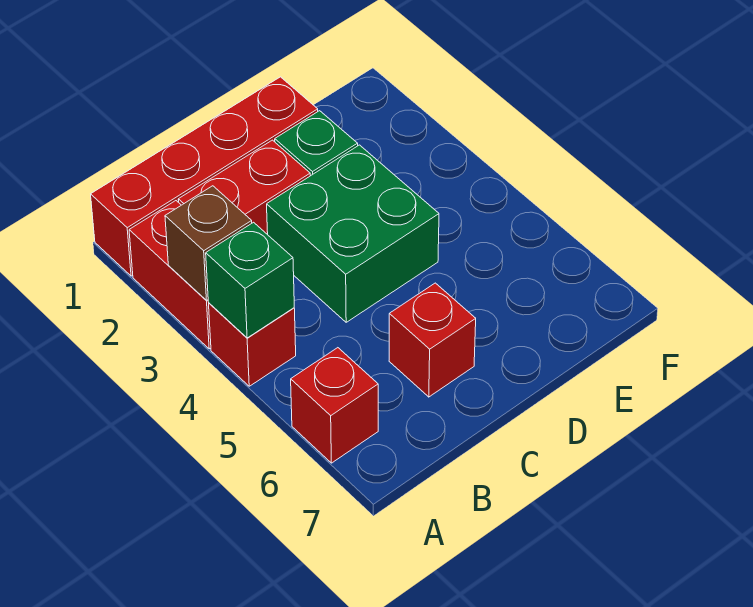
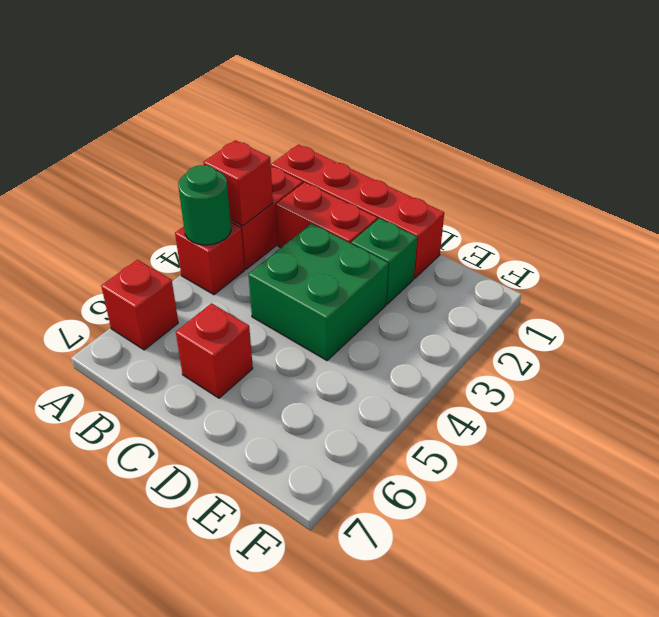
brown 1x1 brick [165,186,252,300] -> red 1x1 brick [204,140,273,226]
green 1x1 brick [206,222,294,338] -> green 1x1 round brick [178,165,231,245]

